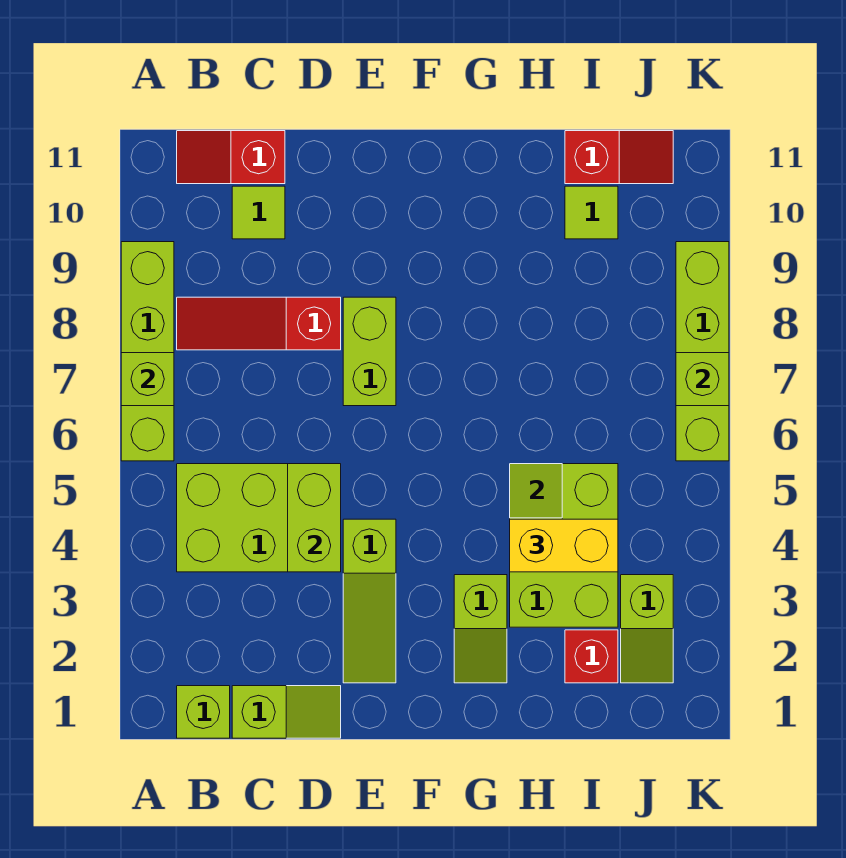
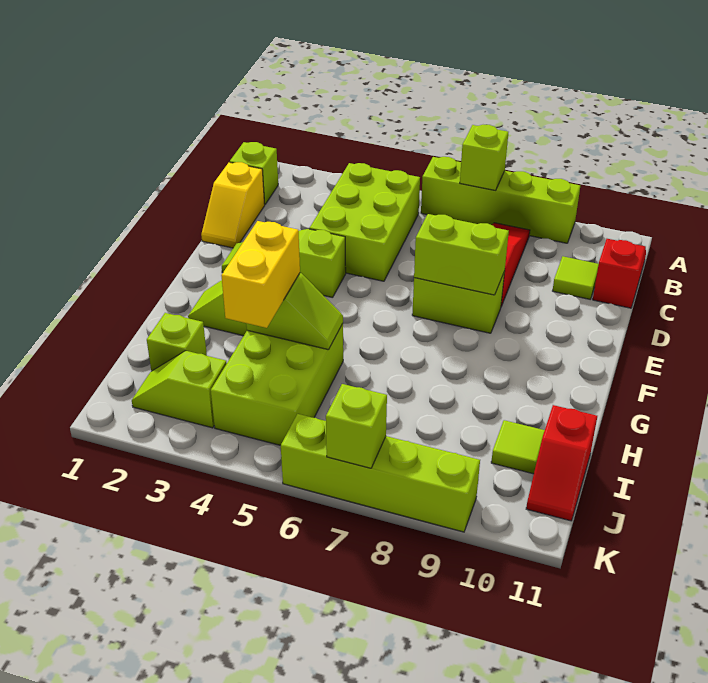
lime 1x2 slope [232,686,341,738] -> yellow 1x2 slope [201,162,265,248]
lime 1x2 brick [288,464,341,572] -> lime 1x2 brick moved to [414,214,509,295]
lime 2x3 brick [510,464,618,627] -> lime 2x3 brick turned to [211,324,343,445]
red 1x1 brick [565,630,618,683] -> lime 1x1 brick [147,313,207,371]

